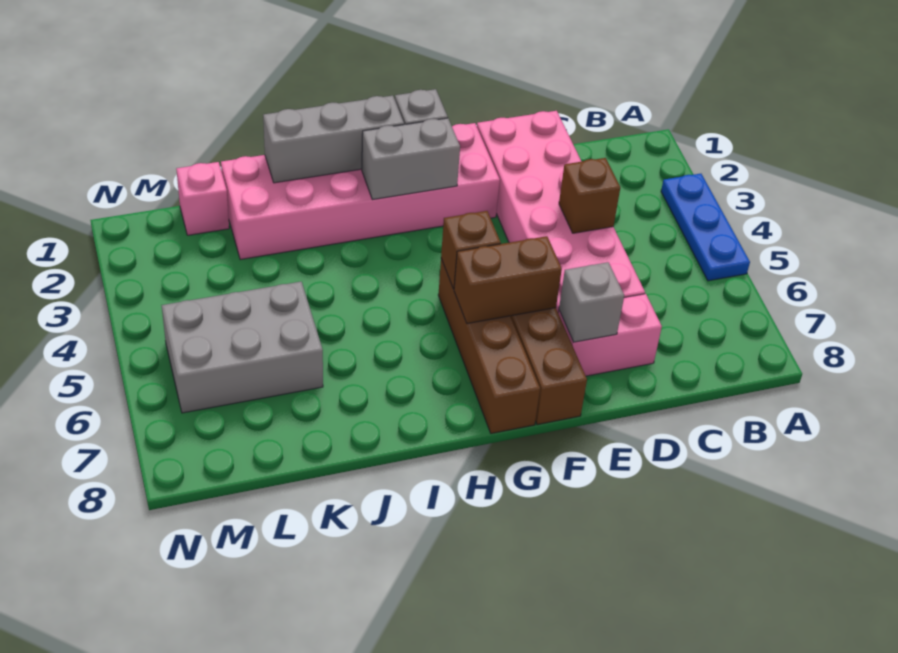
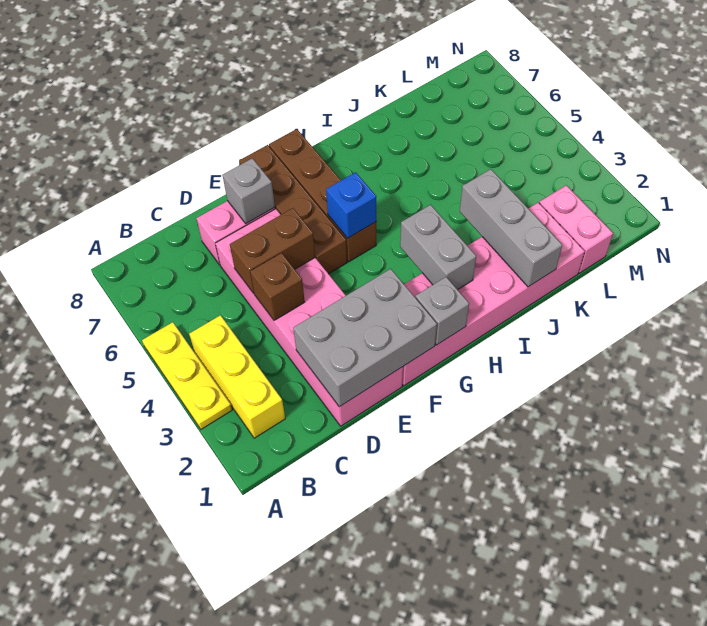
blue 1x3 plate [661,174,750,281] -> yellow 1x3 plate [142,322,232,429]
none -> yellow 1x3 brick [189,315,285,438]
brown 1x2 brick [454,236,562,323] -> brown 1x2 brick moved to [230,208,315,293]
grey 1x2 brick [362,118,460,200] -> grey 1x2 brick turned to [400,205,476,290]
brown 1x1 brick [441,211,501,289] -> blue 1x1 brick [326,172,376,238]
grey 1x3 brick [263,96,404,183] -> grey 1x3 brick turned to [460,169,562,287]
grey 2x3 brick [162,282,323,413] -> grey 2x3 brick moved to [293,269,437,407]
pink 1x1 brick [176,162,229,235] -> pink 1x2 brick [539,185,613,273]

